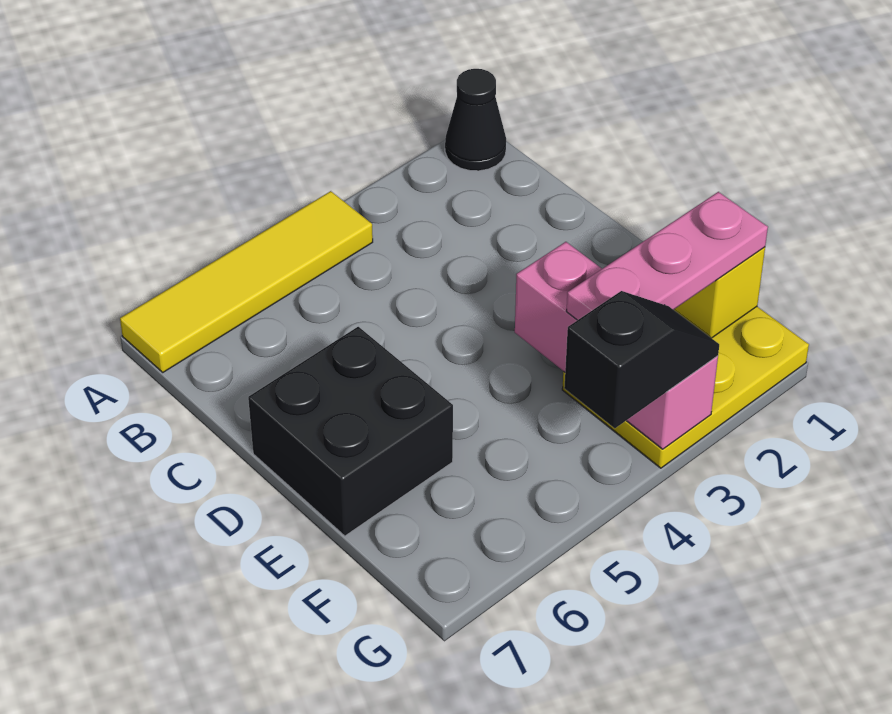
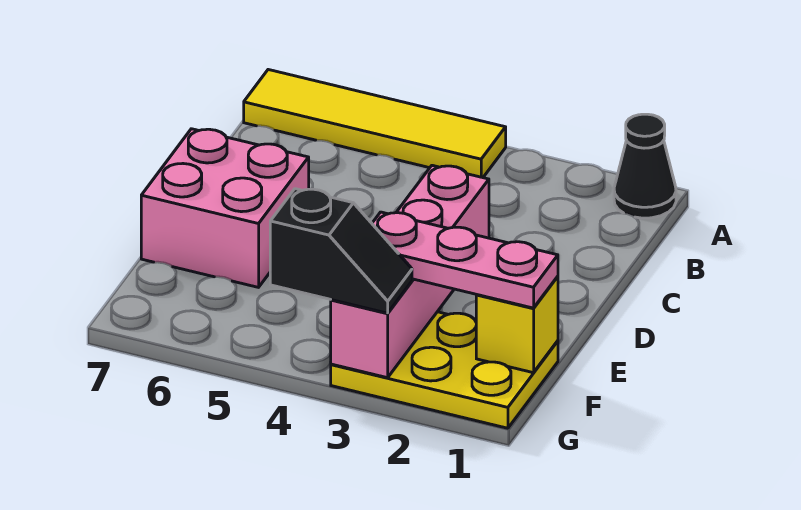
black 2x2 brick [248,327,453,536] -> pink 2x2 brick [141,129,309,287]
pink 1x3 brick [515,242,718,449] -> pink 1x4 brick [331,165,489,378]

